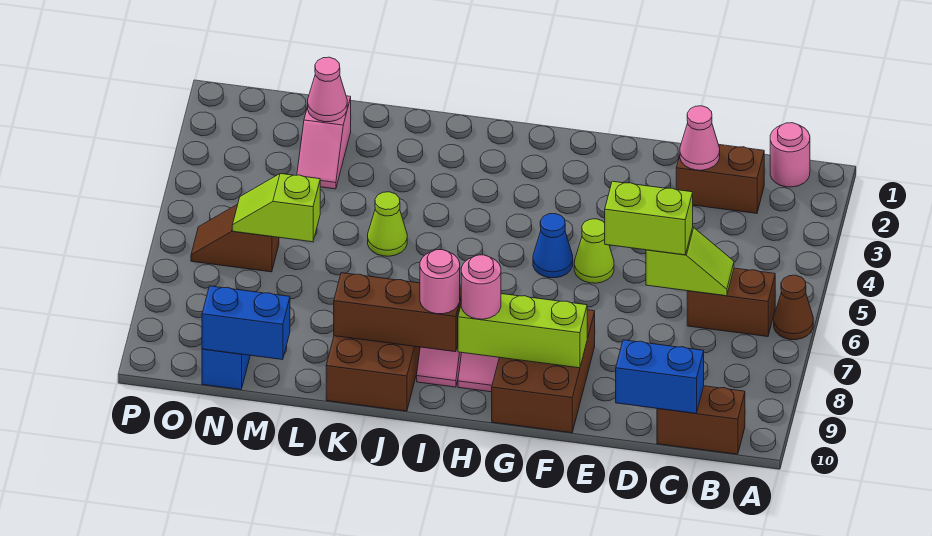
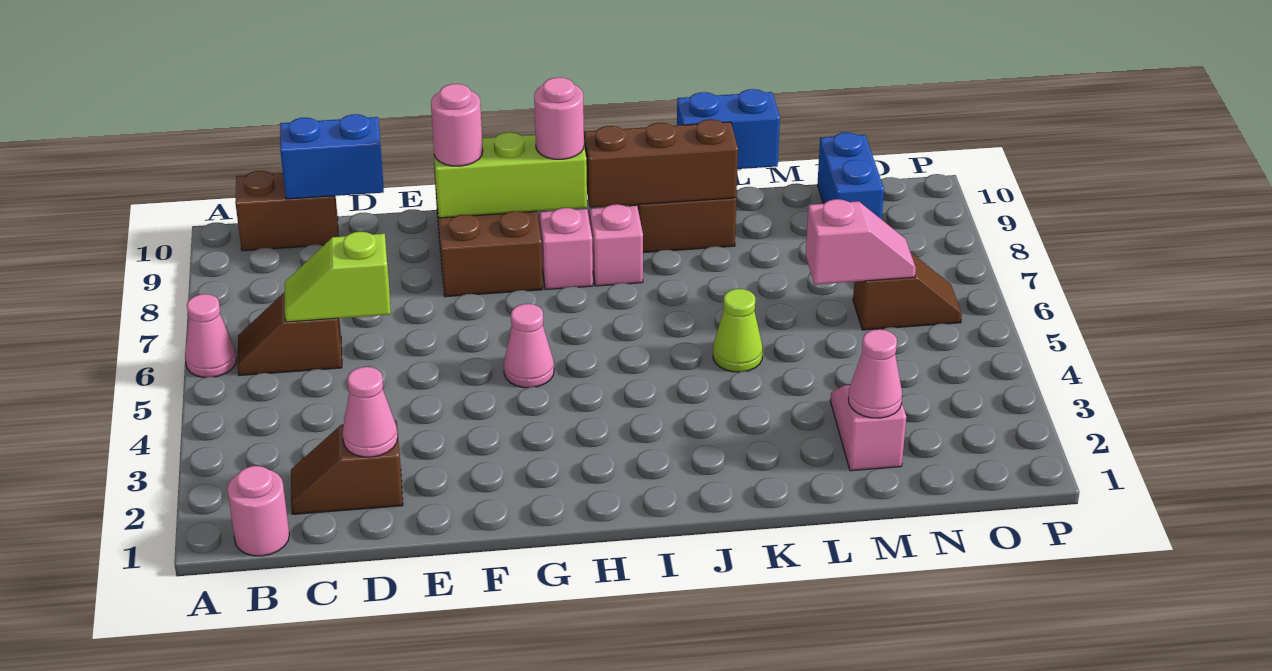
brown 1x1 cone [774,275,813,340] -> pink 1x1 cone [185,294,236,377]
brown 1x2 brick [687,268,775,337] -> brown 1x2 slope [237,292,342,376]
brown 1x2 brick [676,145,764,213] -> brown 1x2 slope [291,420,403,514]
lime 1x2 brick [605,181,693,255] -> none
lime 1x1 cone [574,219,614,283] -> none
blue 1x1 cone [533,214,573,278] -> pink 1x1 cone [504,304,554,388]
pink 1x1 round brick [420,250,460,314] -> pink 1x1 round brick moved to [431,84,483,166]
lime 1x2 slope [232,174,320,242] -> pink 1x2 slope [806,199,916,284]
blue 1x2 brick [202,286,290,360] -> blue 1x2 brick moved to [677,89,780,169]

